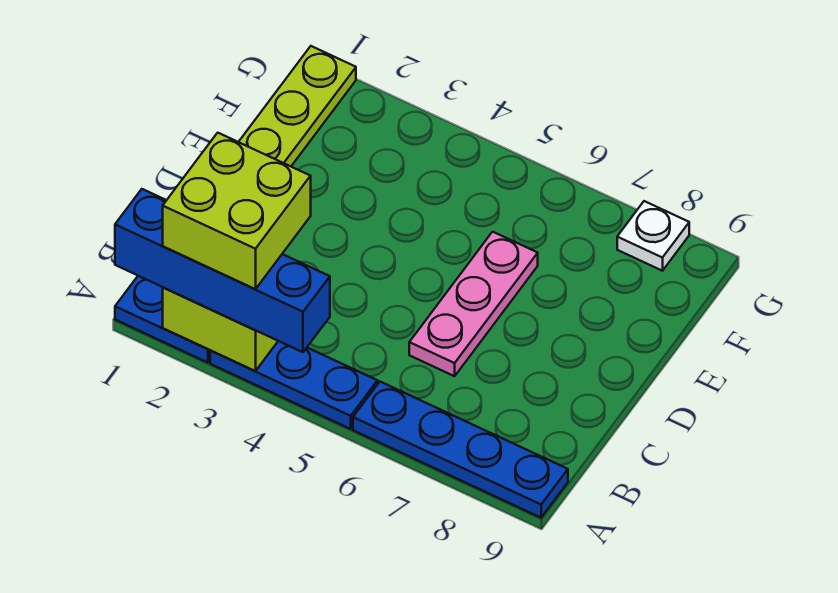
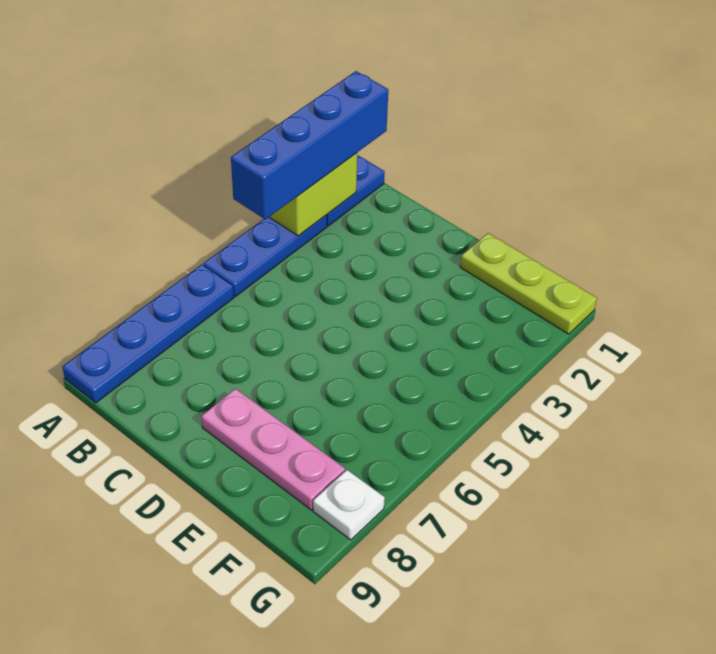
lime 2x2 brick [163,133,311,289] -> none
pink 1x3 plate [409,232,538,376] -> pink 1x3 plate moved to [201,389,345,510]

